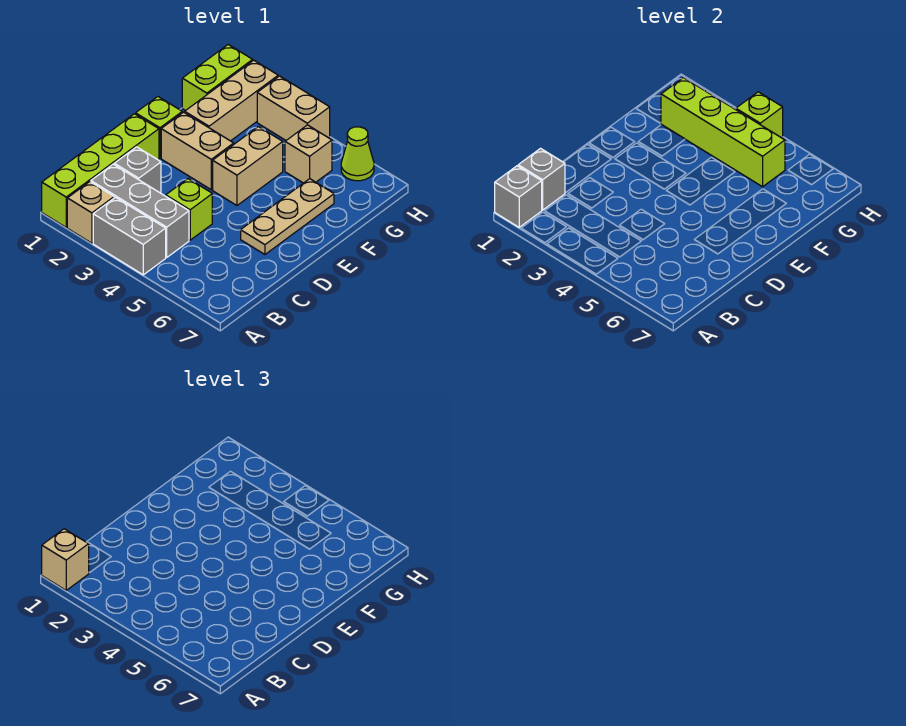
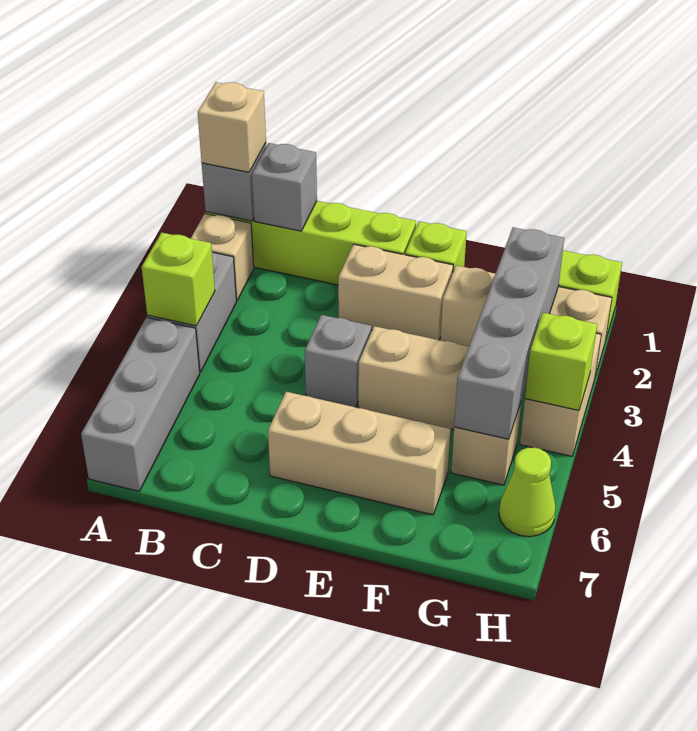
grey 1x3 brick [91,164,189,257] -> grey 1x3 brick moved to [81,318,200,491]
grey 1x1 brick [114,147,161,193] -> grey 1x1 brick moved to [305,315,371,407]
lime 1x1 brick [166,179,212,240] -> lime 1x1 brick moved to [142,233,215,326]
tan 1x3 plate [241,179,334,254] -> tan 1x3 brick [268,392,451,515]
tan 1x2 brick [161,112,234,190] -> tan 1x2 brick turned to [338,244,453,340]
lime 1x4 brick [661,78,785,187] -> grey 1x4 brick [454,227,564,439]

